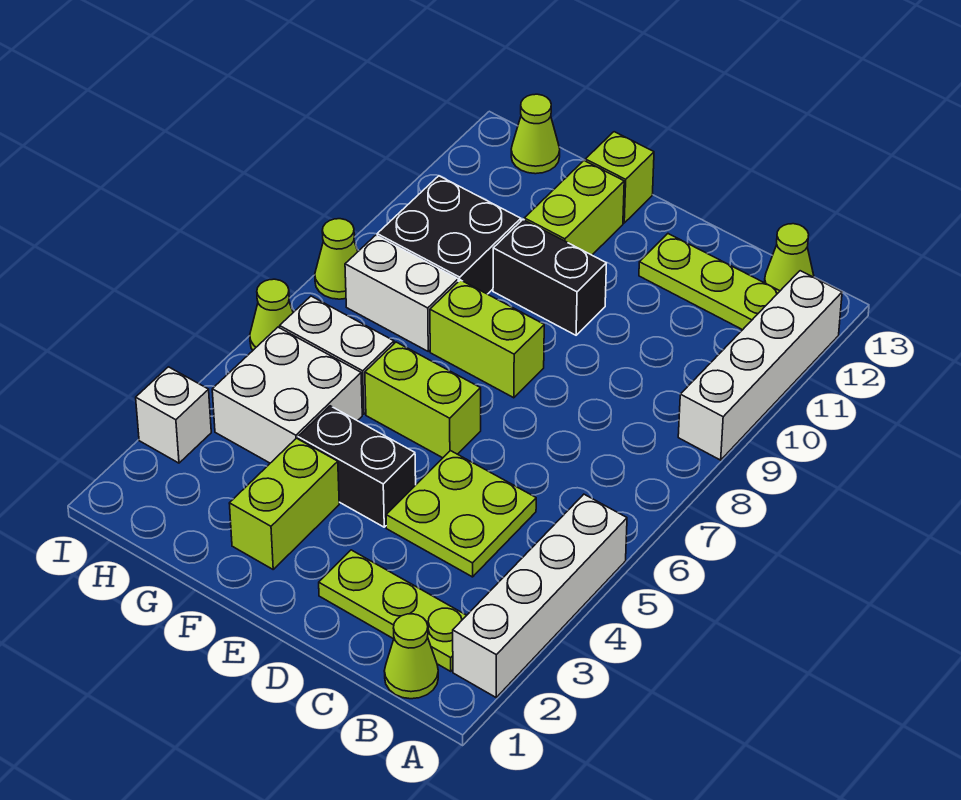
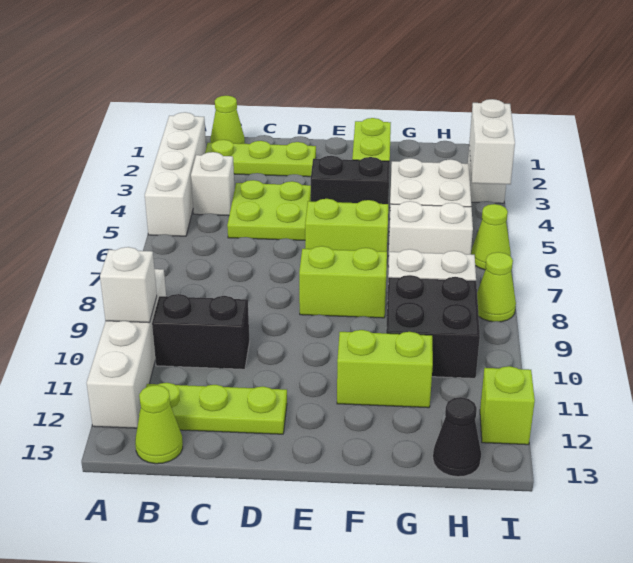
none -> white 1x1 brick [100,247,157,323]
none -> white 1x1 brick [191,152,235,216]
black 1x2 brick [493,220,606,335] -> black 1x2 brick moved to [152,294,250,369]
lime 1x2 brick [524,161,624,255] -> lime 1x2 brick turned to [337,330,433,408]
lime 1x1 brick [585,132,654,223] -> lime 1x1 brick moved to [480,366,535,445]
lime 1x1 cone [511,94,560,174] -> black 1x1 cone [433,397,481,477]
none -> white 1x2 brick [469,99,515,184]

